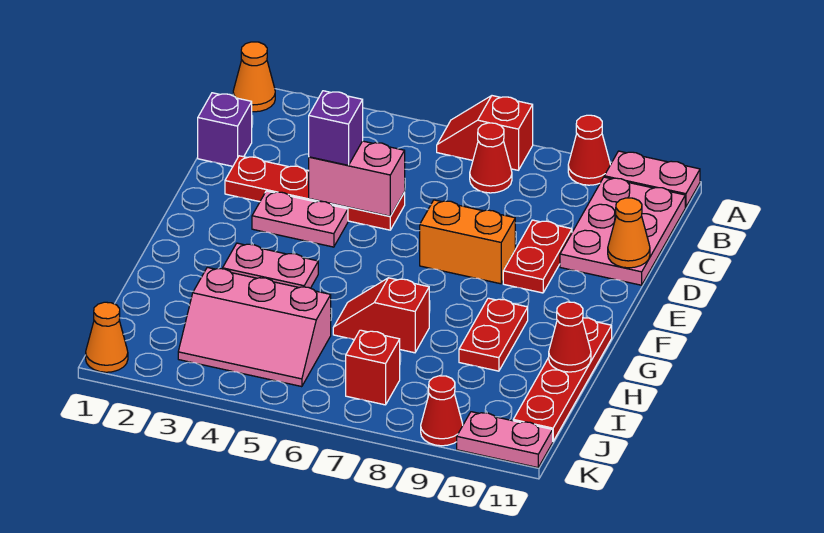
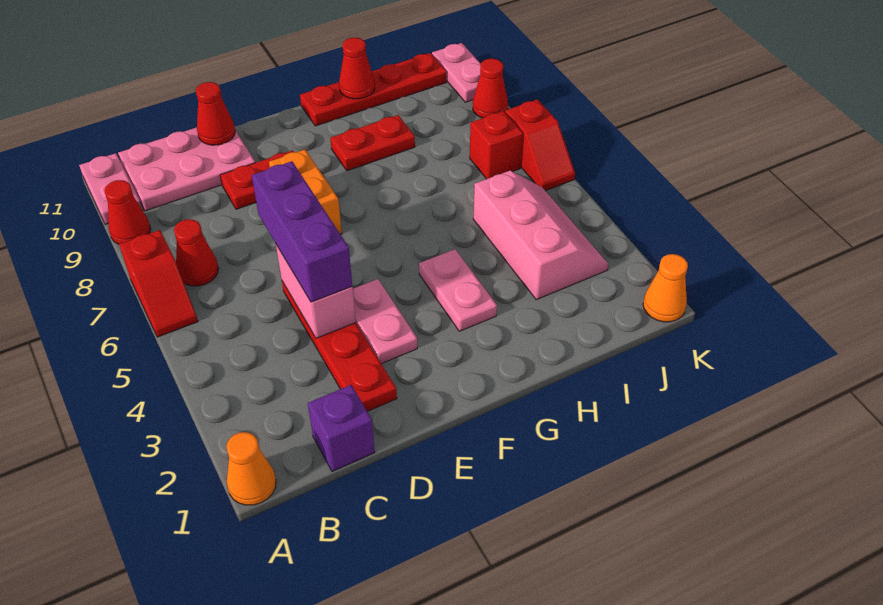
purple 1x1 brick [309,91,363,165] -> purple 1x3 brick [252,161,352,302]
orange 1x1 cone [608,198,650,268] -> red 1x1 cone [196,82,235,145]
red 1x2 slope [333,278,429,353] -> red 1x2 slope moved to [505,99,575,191]

